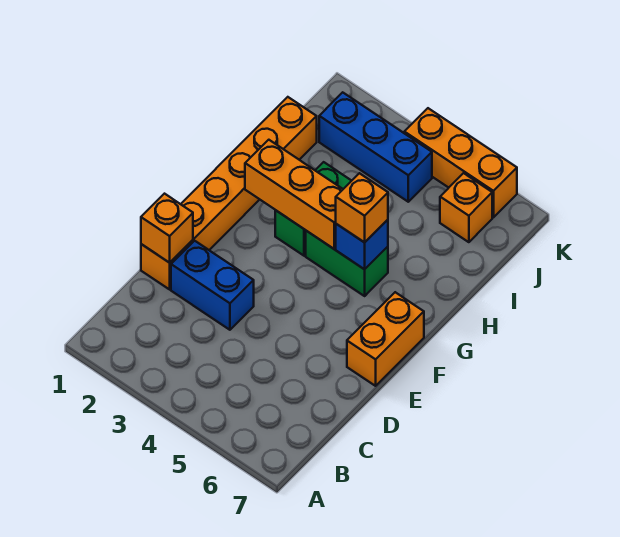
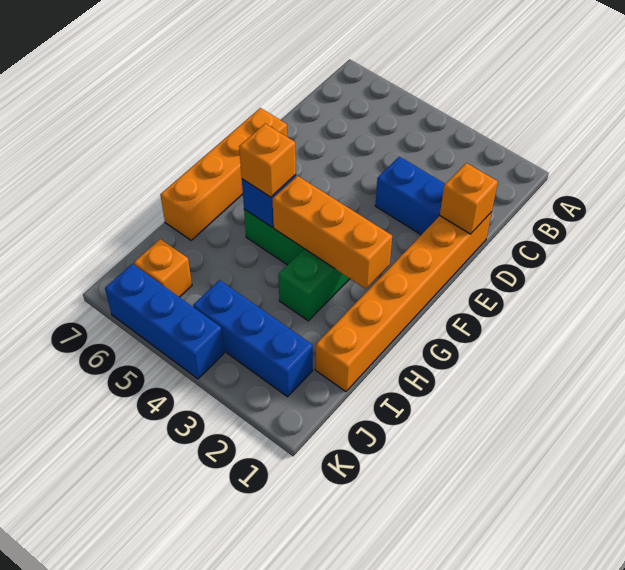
orange 1x2 brick [347,292,424,386] -> orange 1x4 brick [160,108,287,240]
orange 1x3 brick [404,108,517,217] -> blue 1x3 brick [105,264,224,379]

